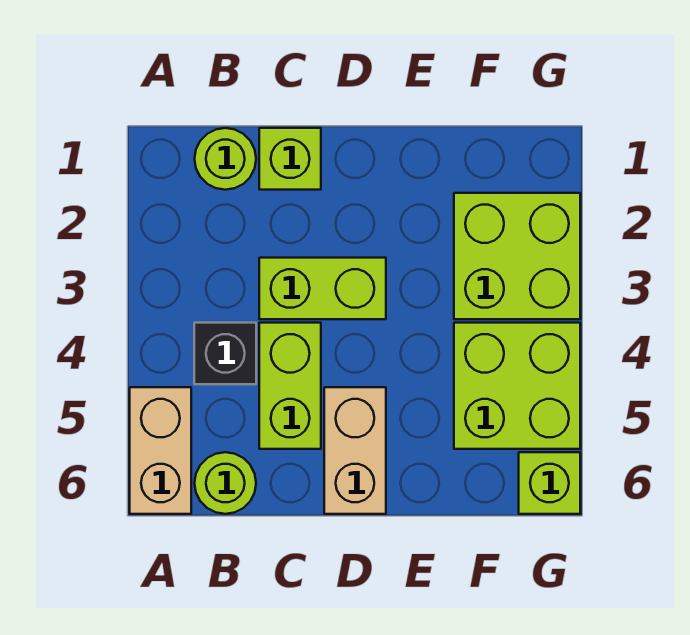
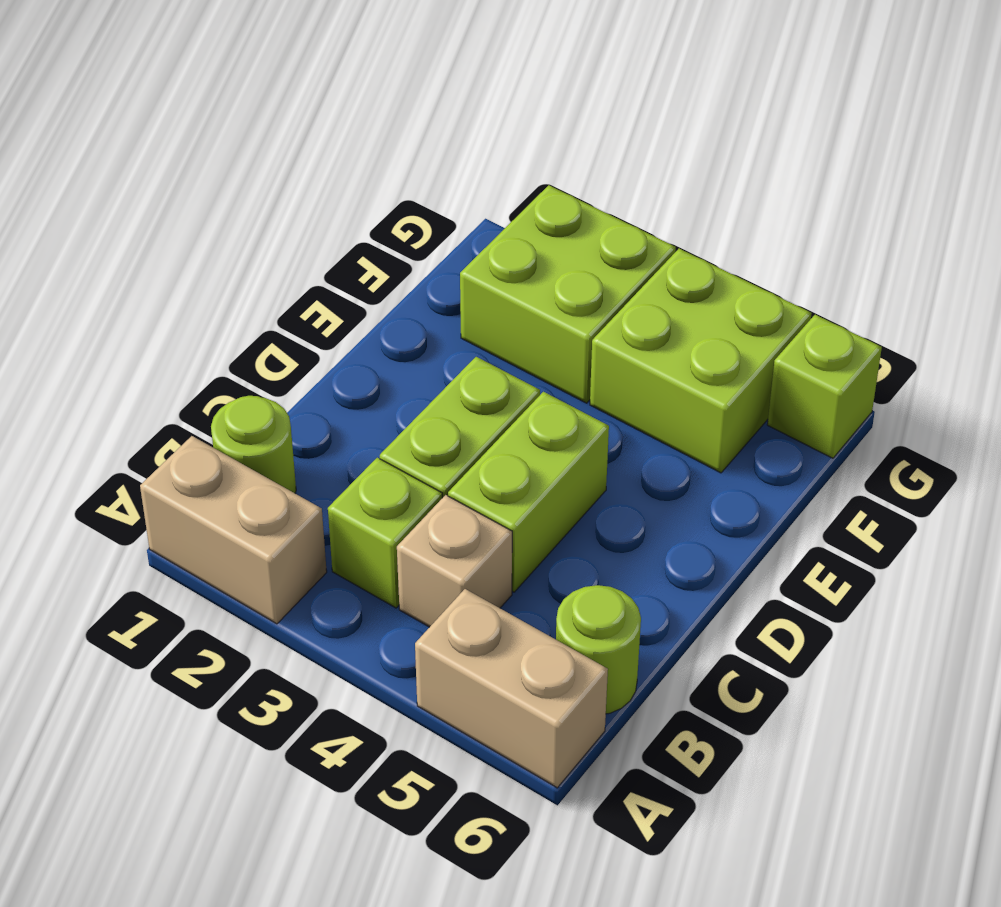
black 1x1 brick [194,323,256,384] -> tan 1x1 brick [397,495,512,627]
lime 1x1 brick [259,128,321,190] -> lime 1x1 brick moved to [328,458,442,608]
lime 1x2 brick [259,323,321,449] -> lime 1x2 brick turned to [448,392,609,592]
tan 1x2 brick [324,387,386,514] -> tan 1x2 brick moved to [140,436,327,624]

